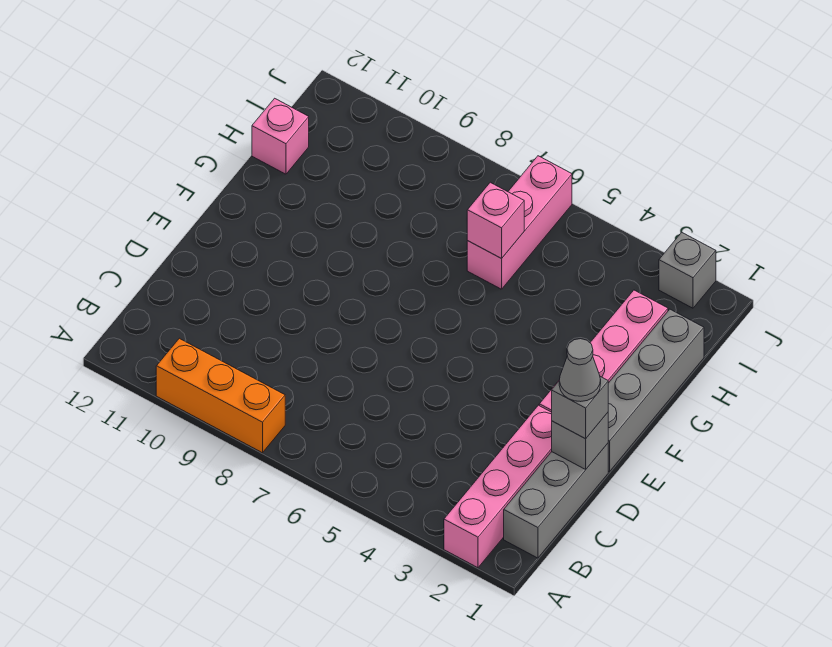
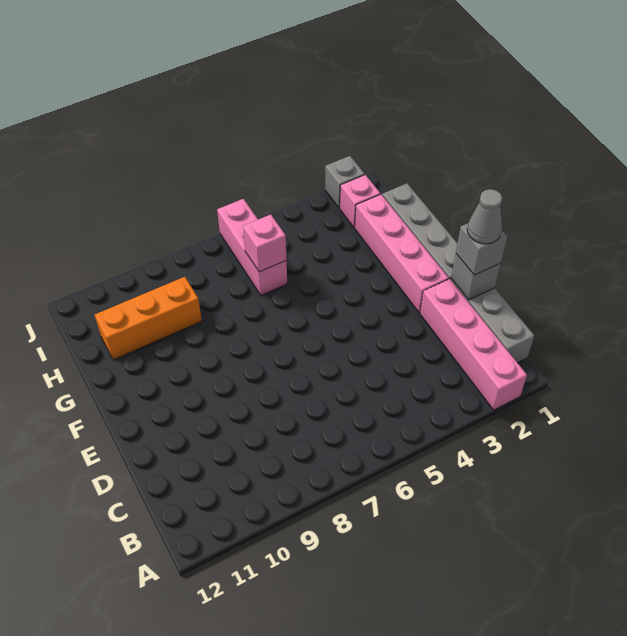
orange 1x3 brick [156,338,285,453] -> orange 1x3 brick moved to [95,277,202,360]
pink 1x1 brick [252,98,309,174] -> pink 1x1 brick moved to [340,175,380,228]

